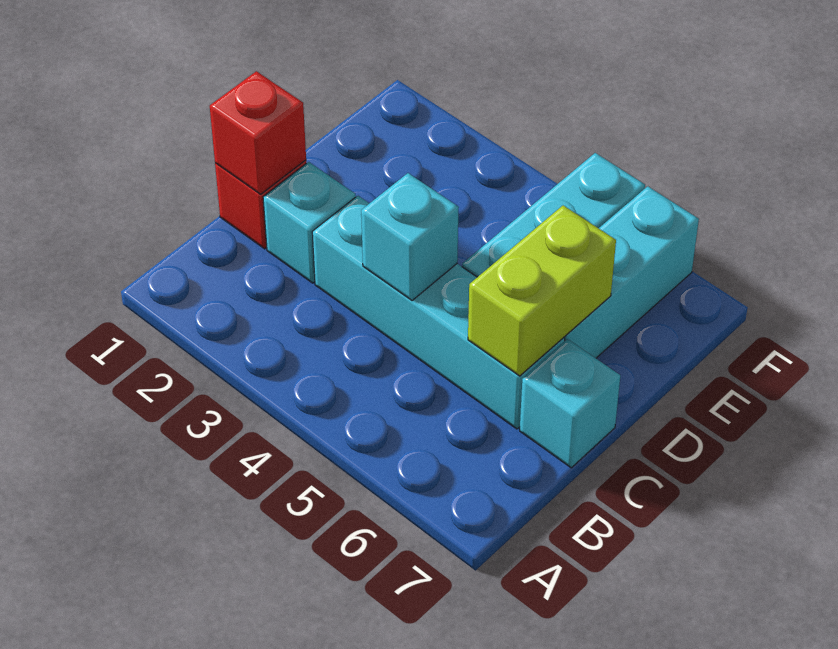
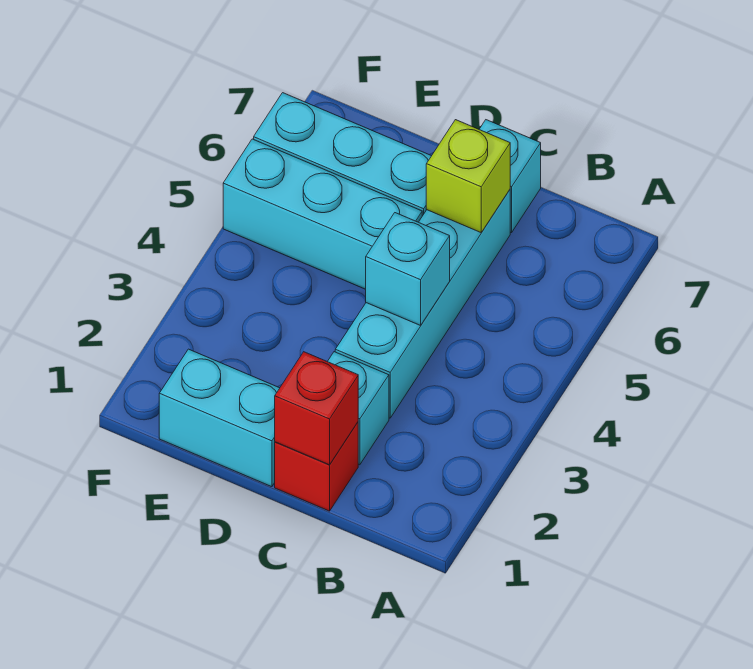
lime 1x2 brick [468,205,616,376] -> lime 1x1 brick [426,120,510,232]
none -> cyan 1x2 brick [159,349,280,487]

